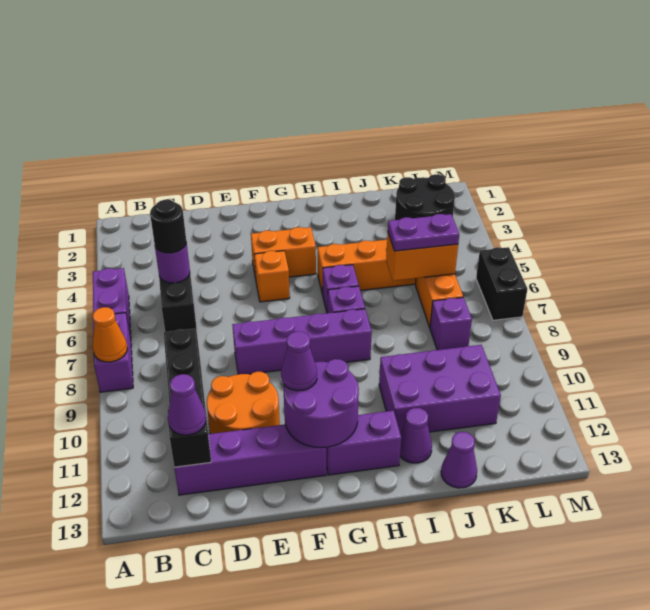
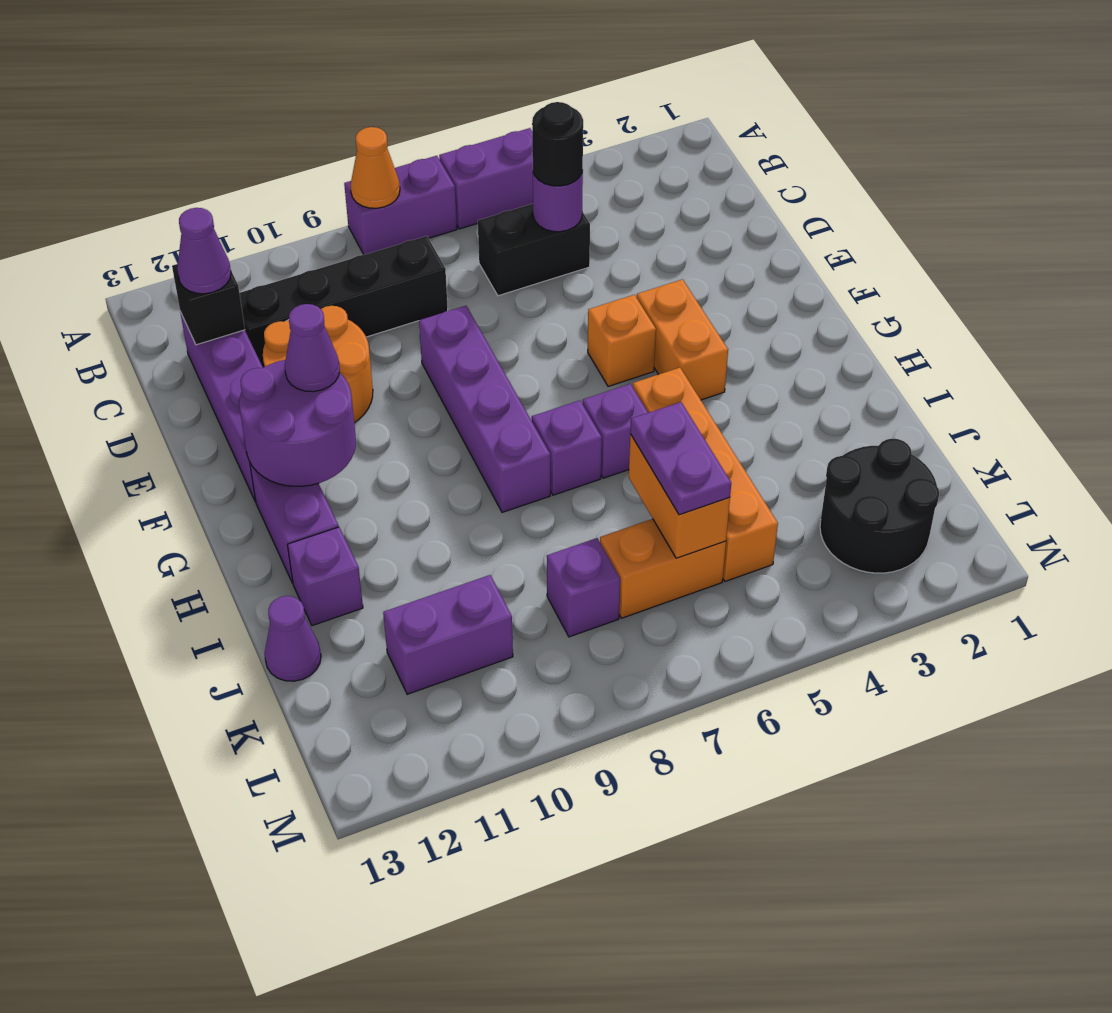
purple 2x3 brick [379,345,501,434] -> purple 1x2 brick [383,575,513,694]
purple 1x1 cone [400,408,432,463] -> purple 1x1 brick [287,527,363,626]
black 1x2 brick [476,247,527,320] -> none

